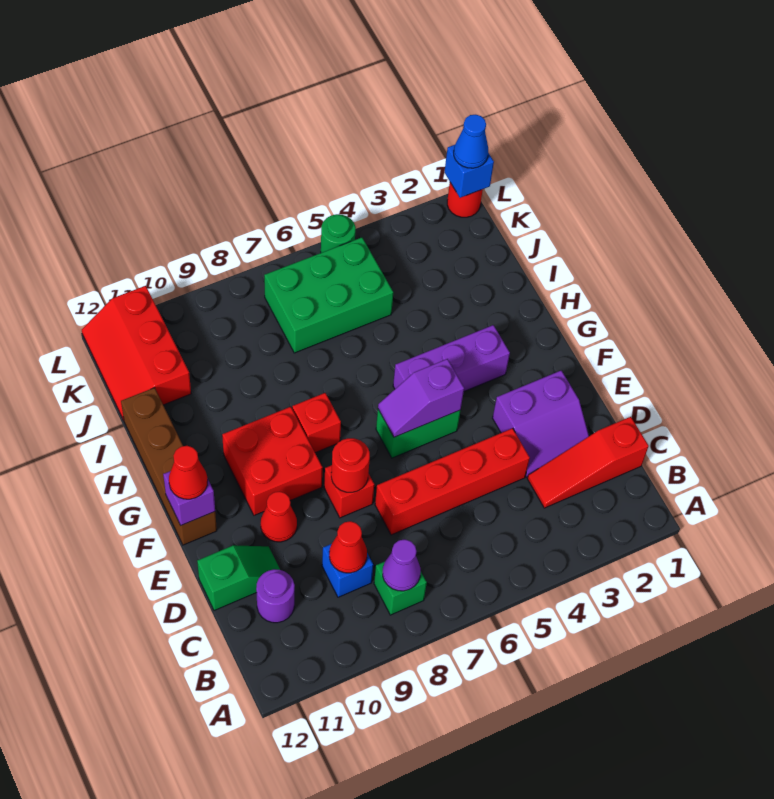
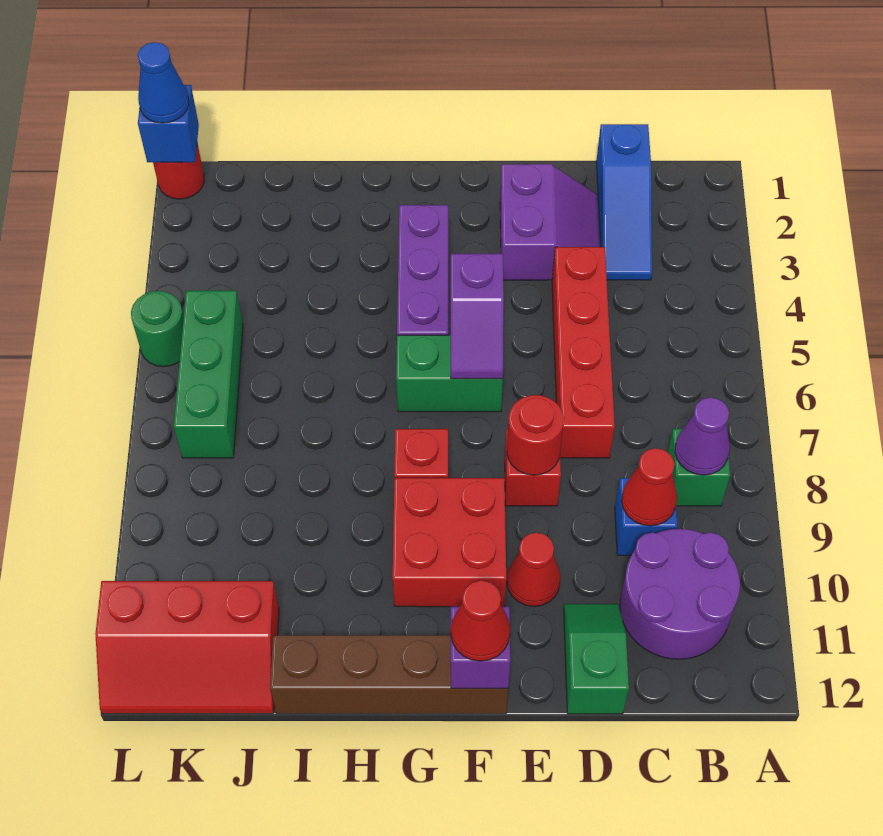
red 1x3 slope [527,417,649,508] -> blue 1x3 slope [596,124,652,280]
purple 1x1 round brick [256,569,295,623] -> purple 2x2 round brick [620,529,740,659]
green 1x2 brick [376,410,460,458] -> green 1x2 brick turned to [396,335,503,412]
green 2x3 brick [264,237,393,353] -> green 1x3 brick [174,291,243,458]

